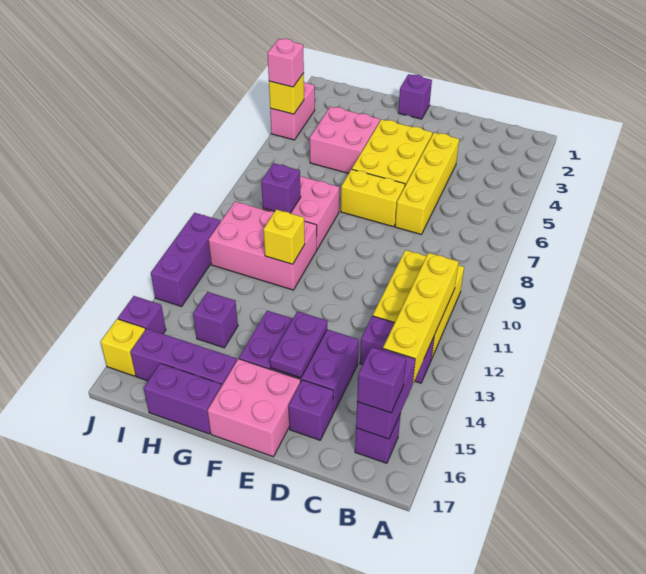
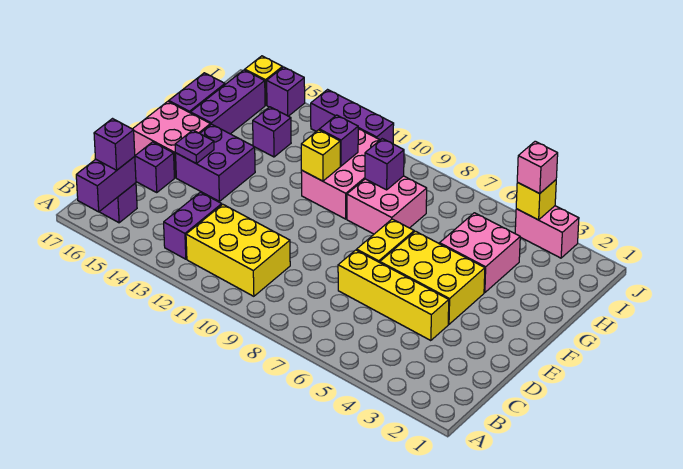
yellow 1x4 brick [383,253,459,383] -> none
purple 1x2 brick [356,349,415,439] -> purple 1x2 brick turned to [76,156,136,212]
purple 2x3 brick [239,311,359,413] -> purple 2x2 brick [176,124,255,201]
purple 1x2 plate [270,311,327,378] -> purple 1x1 plate [175,130,214,164]
purple 1x1 brick [398,74,432,119] -> purple 1x1 brick moved to [319,115,358,166]

